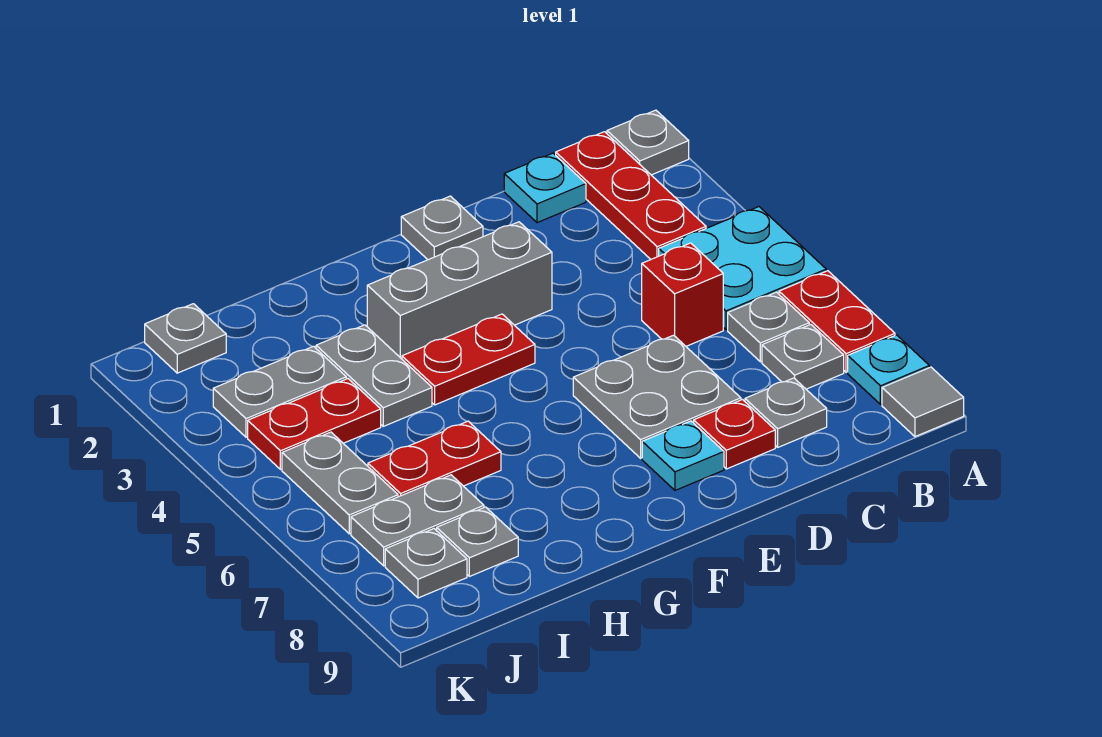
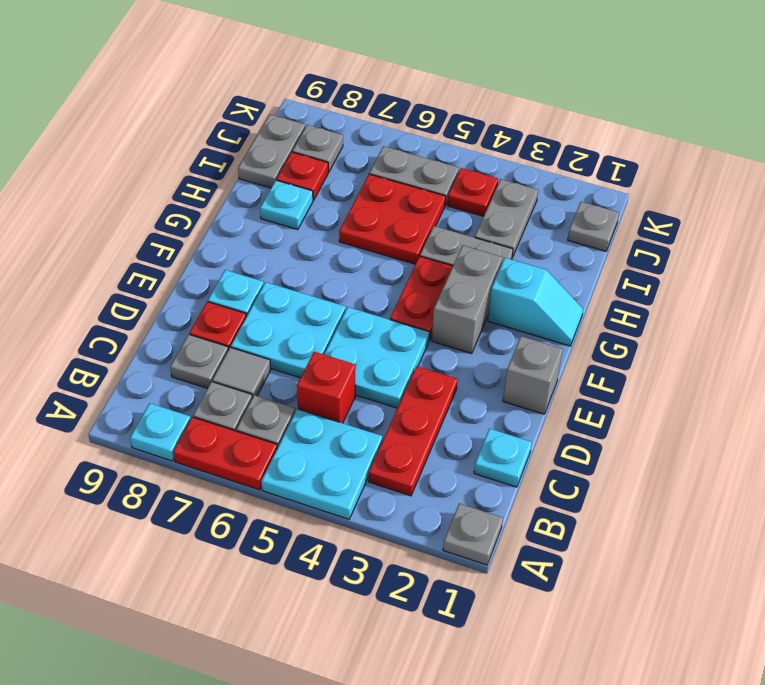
grey 1x1 tile [882,367,964,437] -> grey 1x1 tile moved to [212,347,271,398]
red 1x3 plate [556,132,706,259] -> red 1x3 plate turned to [369,366,458,496]
none -> cyan 2x2 plate [324,307,429,408]
grey 2x2 plate [573,335,741,458] -> cyan 2x2 plate [231,282,346,378]
grey 1x1 plate [401,196,483,260] -> grey 1x1 brick [503,336,563,414]
grey 1x3 brick [367,222,552,359] -> grey 1x2 brick [432,246,503,354]
none -> cyan 1x2 slope [488,258,583,346]
red 1x2 plate [368,421,501,497] -> red 2x2 plate [339,174,446,264]
none -> cyan 1x1 plate [260,180,313,230]
red 1x2 plate [248,379,381,469] -> red 1x1 plate [447,168,498,216]
grey 1x2 plate [351,475,484,566] -> grey 1x2 plate moved to [238,114,305,188]
grey 1x1 plate [437,507,518,576] -> red 1x1 plate [277,152,328,200]

